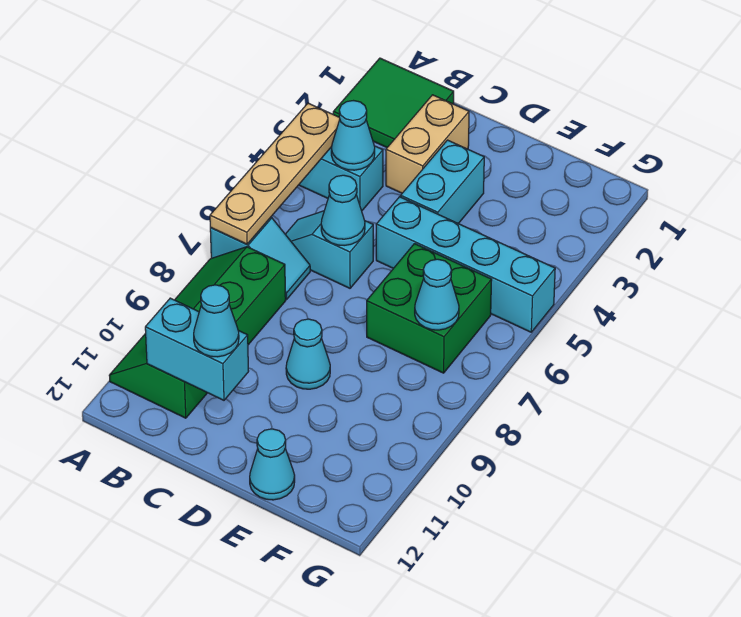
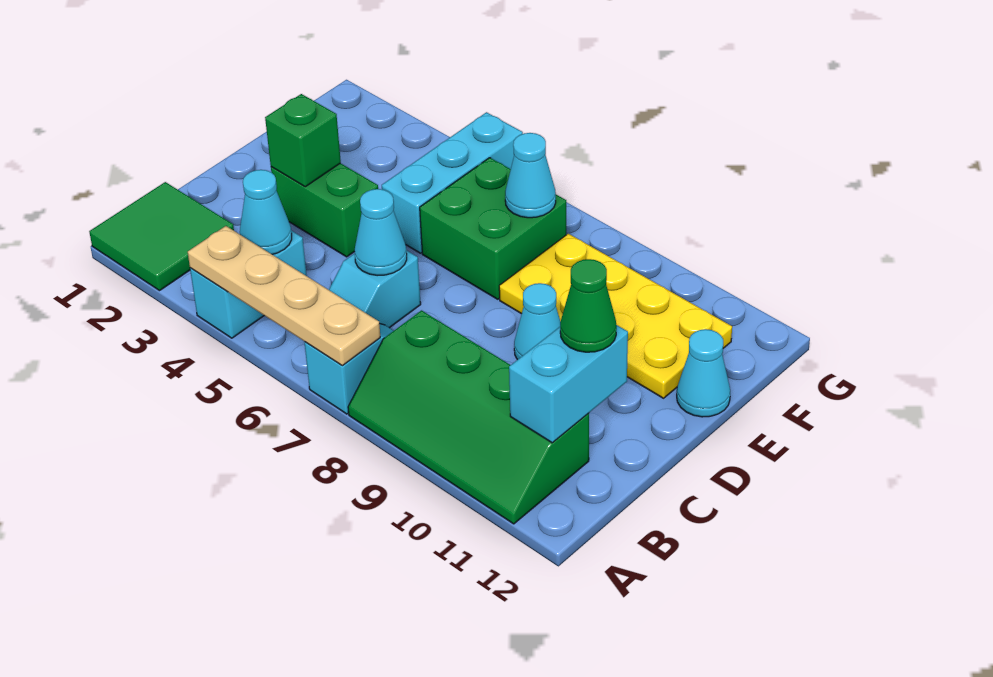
tan 1x2 brick [386,95,469,193] -> none
cyan 1x1 cone [194,285,239,357] -> green 1x1 cone [560,259,617,352]
cyan 1x2 brick [401,140,484,224] -> green 1x2 brick [271,163,378,257]
none -> green 1x1 brick [265,94,341,187]
cyan 1x4 brick [376,197,555,332] -> cyan 1x3 brick [382,112,523,253]
none -> yellow 2x4 plate [499,234,732,398]

